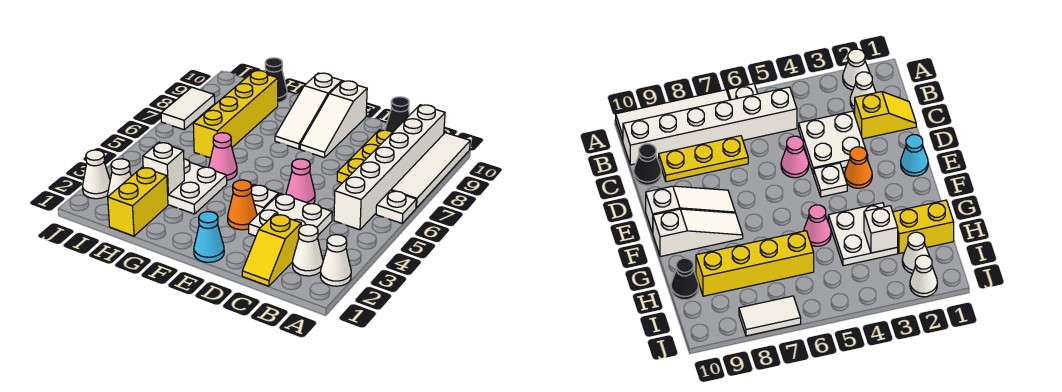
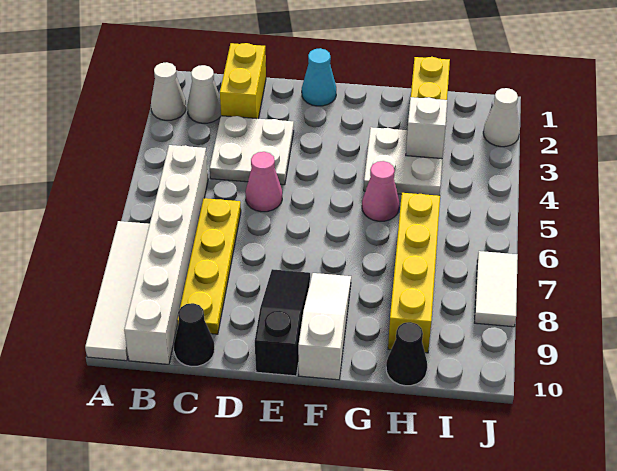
white 1x1 plate [376,191,416,223] -> none
yellow 1x2 slope [242,214,301,286] -> yellow 1x2 brick [220,43,266,119]
yellow 1x3 plate [337,130,393,183] -> yellow 1x4 plate [177,198,241,334]
orange 1x1 cone [228,180,257,230] -> none
white 1x1 plate [251,184,279,215] -> none
white 1x3 slope [300,81,367,158] -> black 1x3 slope [255,269,310,376]
white 1x1 cone [107,159,131,196] -> none

